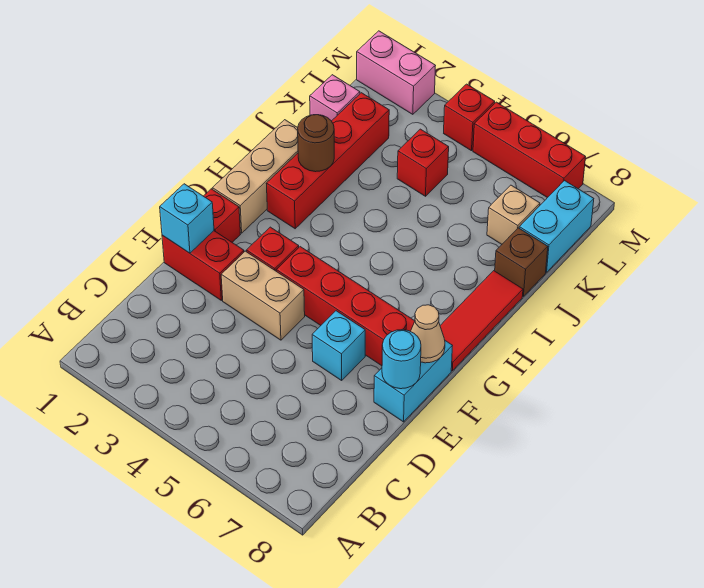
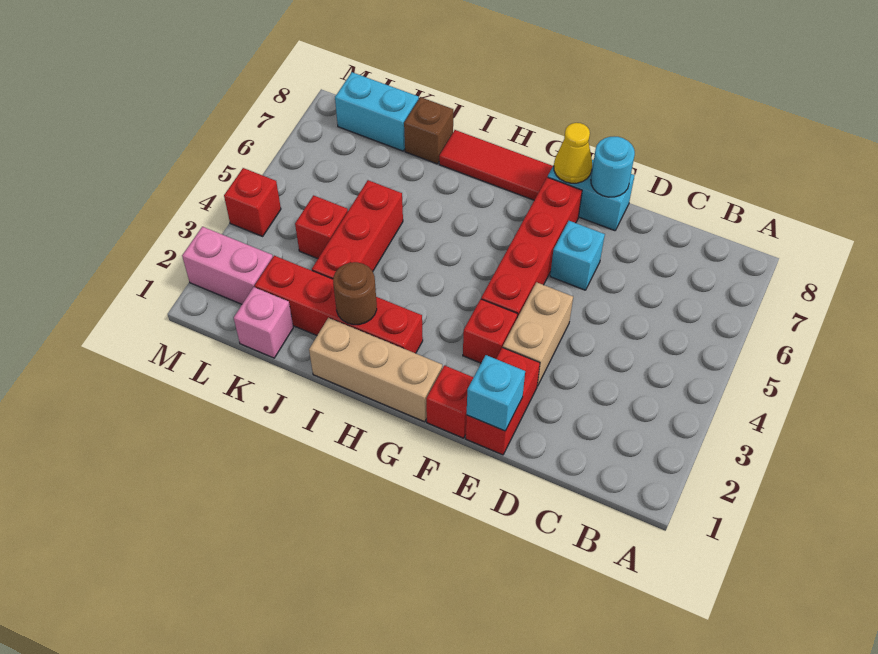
tan 1x1 cone [411,305,445,363] -> yellow 1x1 cone [554,123,592,183]
tan 1x1 brick [487,185,540,244] -> none
pink 1x2 brick [357,31,435,114] -> pink 1x2 brick turned to [182,227,273,304]
red 1x3 brick [473,102,586,198] -> red 1x3 brick moved to [312,180,403,279]

